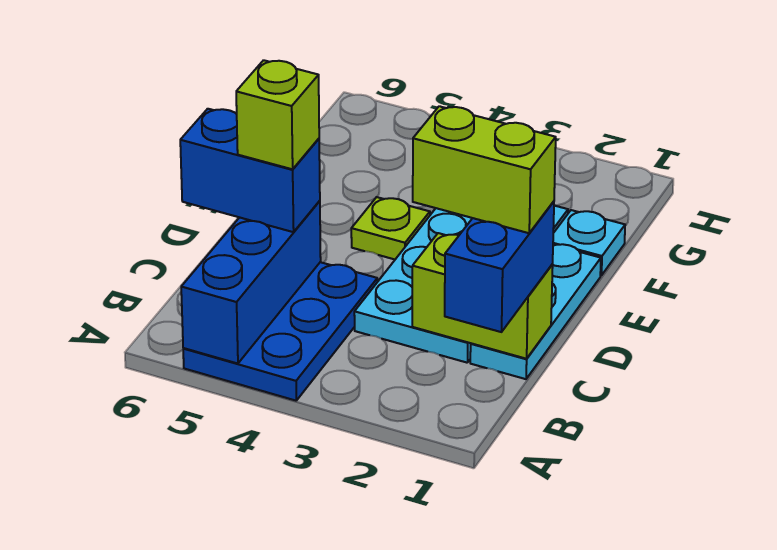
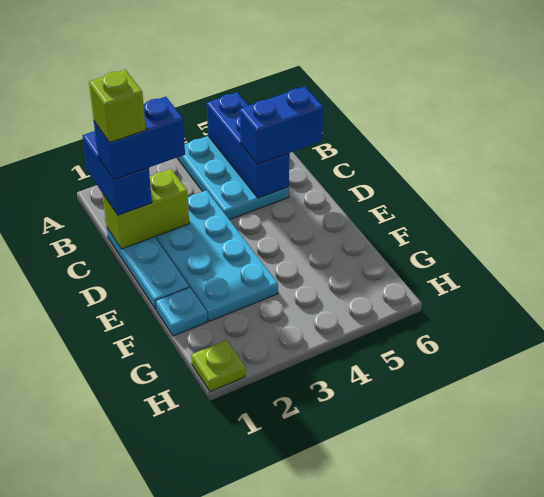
blue 2x3 plate [183,262,377,401] -> cyan 2x3 plate [177,136,289,220]
lime 1x2 brick [413,106,556,233] -> blue 1x2 brick [94,97,185,180]
lime 1x1 brick [236,60,319,169] -> lime 1x1 brick moved to [89,70,146,143]
lime 1x1 plate [351,197,430,259] -> lime 1x1 plate moved to [191,340,245,392]

